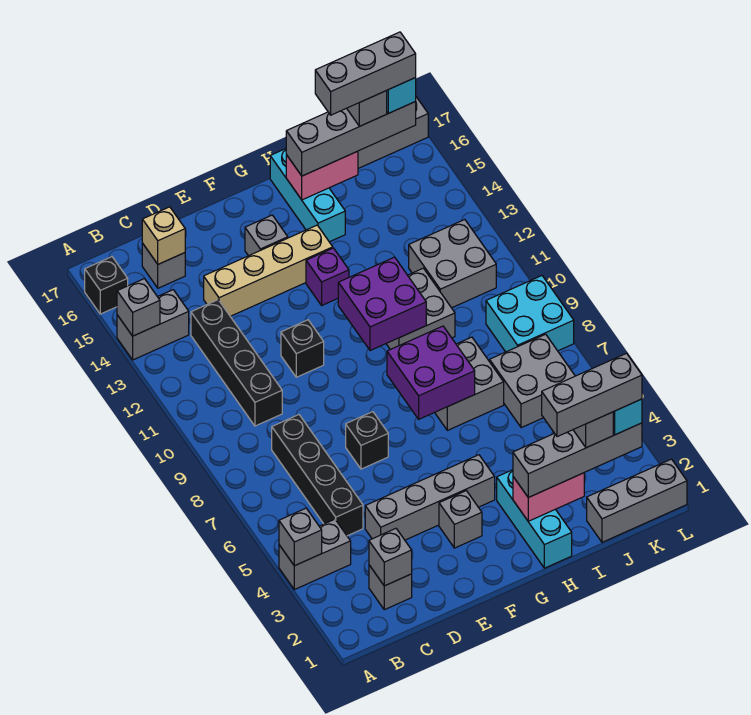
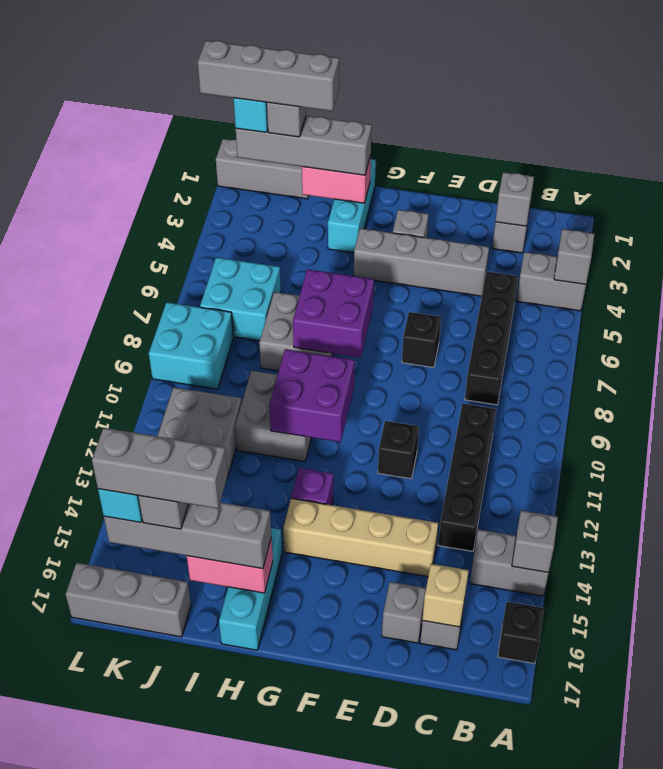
grey 1x1 brick [245,215,288,256] -> grey 1x1 brick moved to [382,582,426,643]
grey 1x3 brick [542,353,642,437] -> grey 1x4 brick [198,41,339,111]
grey 2x2 brick [490,334,575,428] -> cyan 2x2 brick [200,257,281,341]

